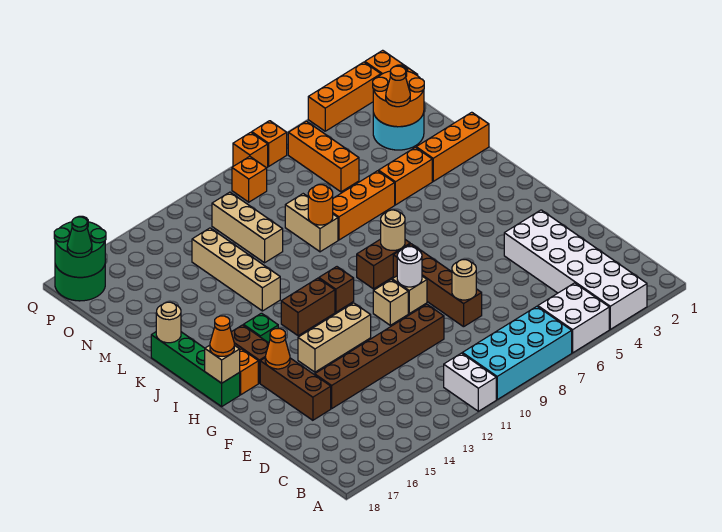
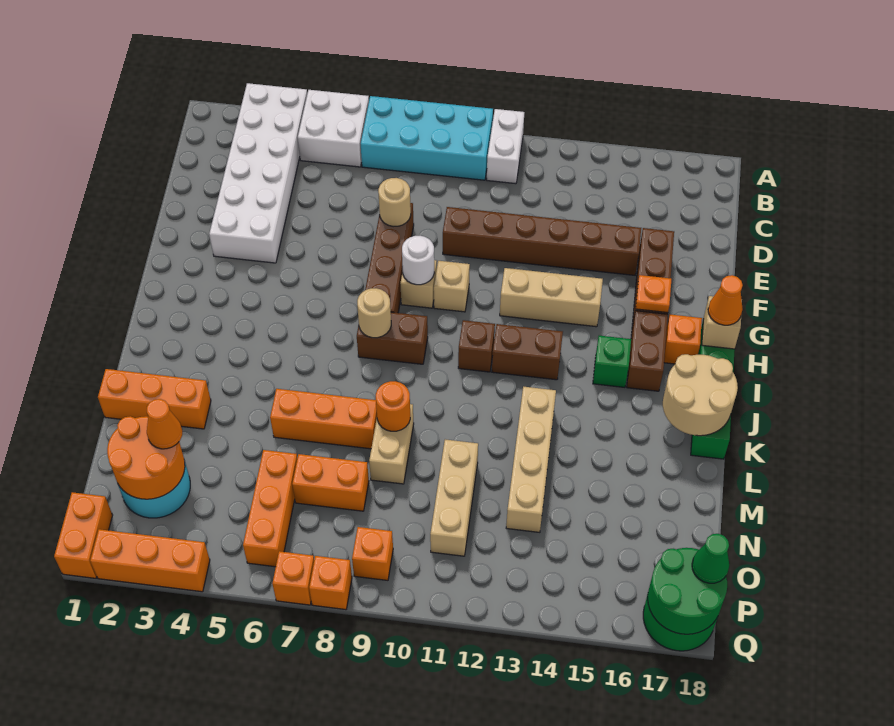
orange 1x1 cone [265,329,290,369] -> orange 1x1 plate [636,275,671,313]
tan 1x1 round brick [156,302,181,343] -> tan 2x2 round brick [663,354,738,436]
orange 1x2 brick [379,147,432,205] -> orange 1x2 brick moved to [292,454,369,511]

